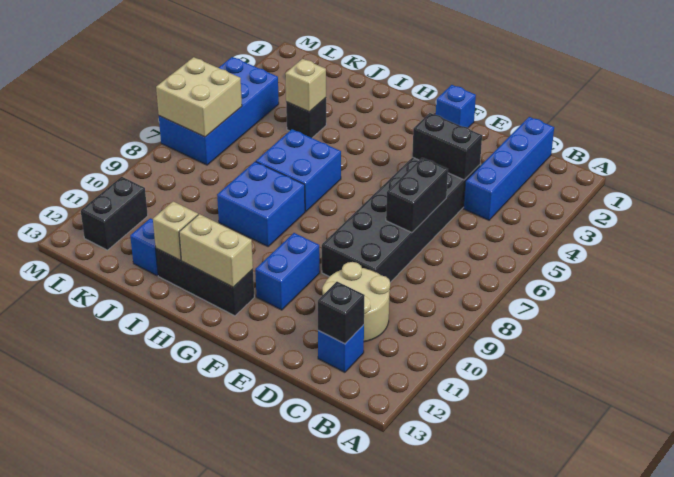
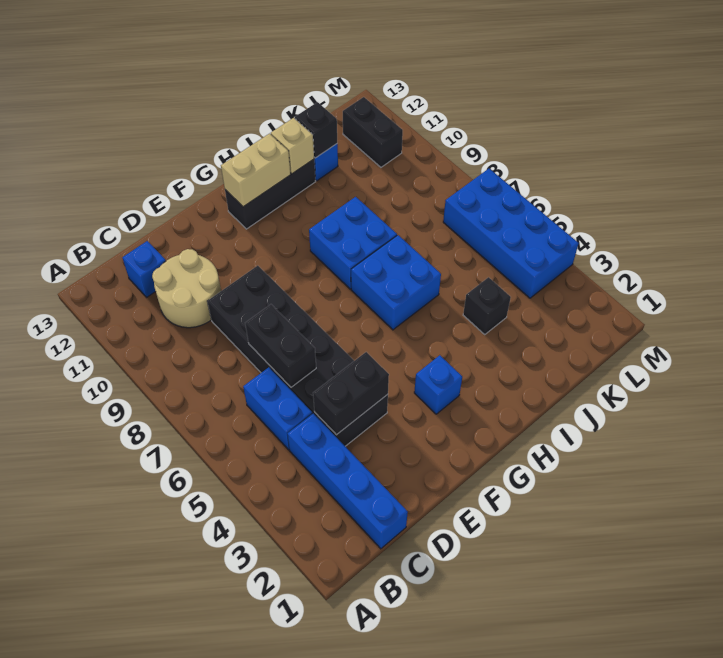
black 1x1 brick [318,282,365,344] -> black 1x1 brick moved to [295,102,337,158]
blue 1x1 brick [436,85,476,128] -> blue 1x1 brick moved to [414,355,462,414]
blue 1x2 brick [255,233,320,310] -> blue 1x2 brick moved to [243,367,312,450]
tan 1x1 brick [285,59,326,112] -> none
tan 2x2 brick [156,57,242,137] -> none

